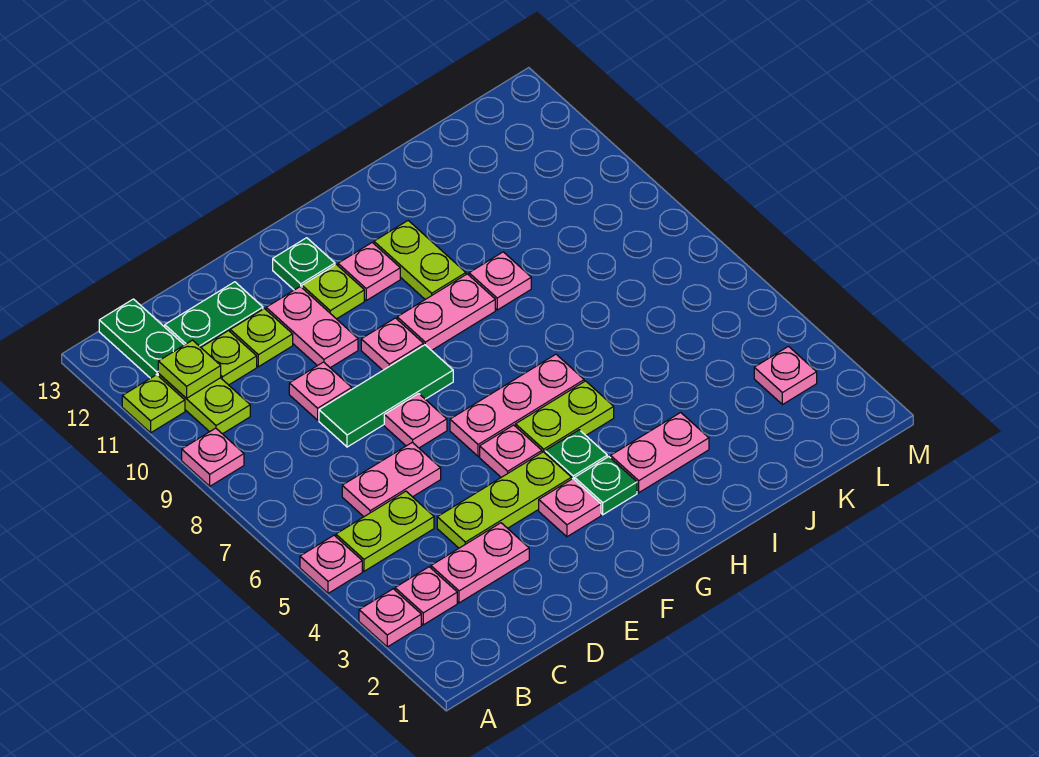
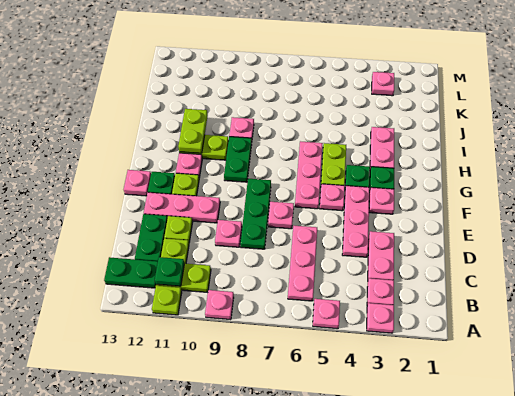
lime 1x2 plate [336,491,434,571] -> lime 1x2 plate moved to [178,109,208,153]
lime 1x1 plate [158,340,221,398] -> green 1x1 plate [155,257,184,286]
pink 1x2 plate [342,442,441,517] -> pink 1x3 plate [288,226,317,301]
lime 1x3 plate [437,452,572,548] -> pink 1x3 plate [342,186,369,257]
green 1x3 tile [319,345,453,447] -> green 1x3 plate [240,179,271,249]
pink 1x2 plate [266,286,358,368] -> pink 1x3 plate [144,192,220,223]
pink 1x1 plate [361,318,424,370] -> pink 1x1 plate moved to [124,170,151,196]
pink 1x2 plate [397,274,495,350] -> green 1x2 plate [224,137,252,182]

